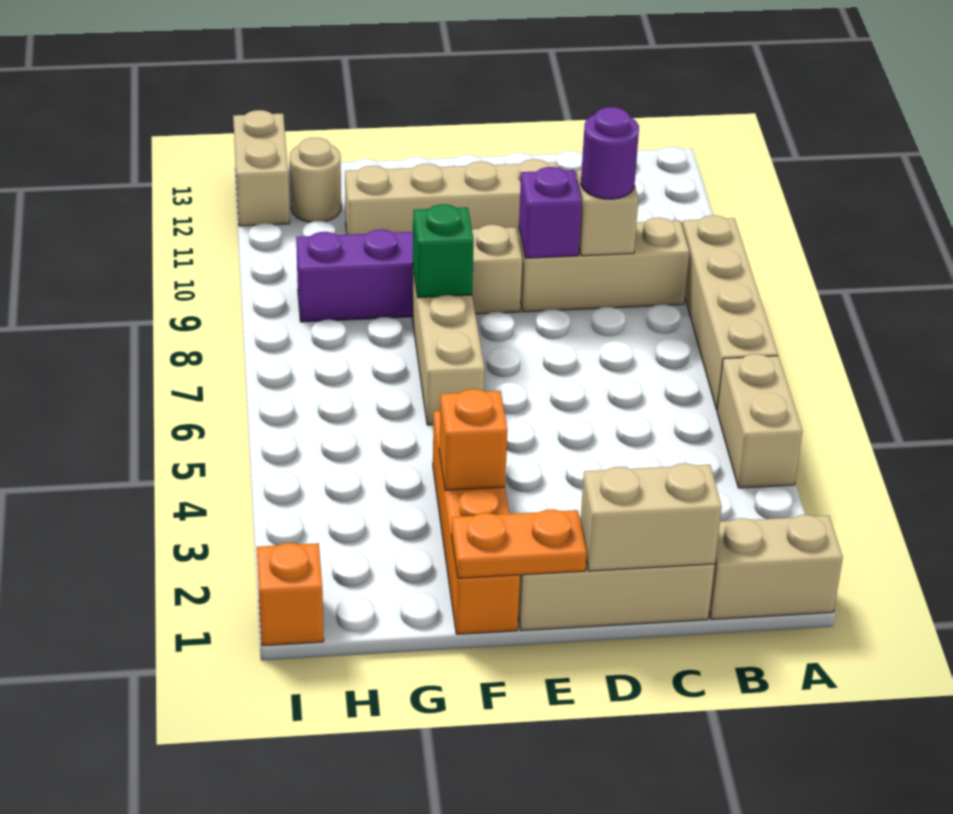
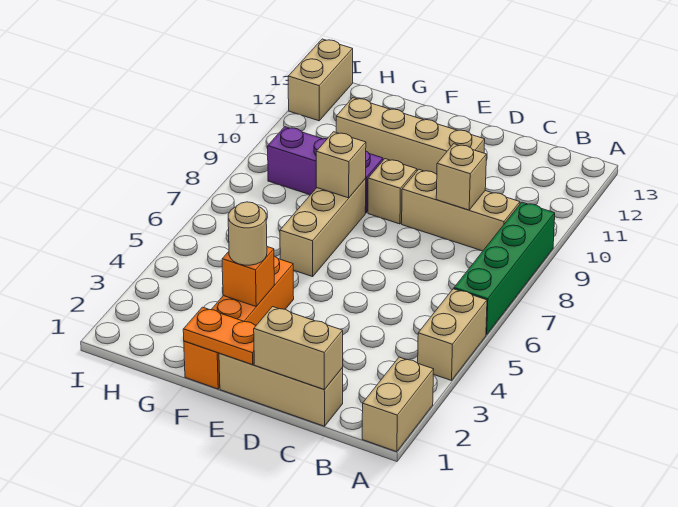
tan 1x2 brick [709,515,843,619] -> tan 1x2 brick turned to [362,357,434,452]
tan 1x4 brick [682,215,778,410] -> green 1x4 brick [454,202,555,335]
purple 1x1 round brick [581,107,639,199] -> none
purple 1x1 brick [519,167,582,258] -> none
green 1x1 brick [413,204,474,298] -> tan 1x1 brick [316,132,366,198]
tan 1x1 round brick [290,138,341,222] -> tan 1x1 round brick moved to [228,202,267,265]
orange 1x1 brick [257,543,324,646] -> none

